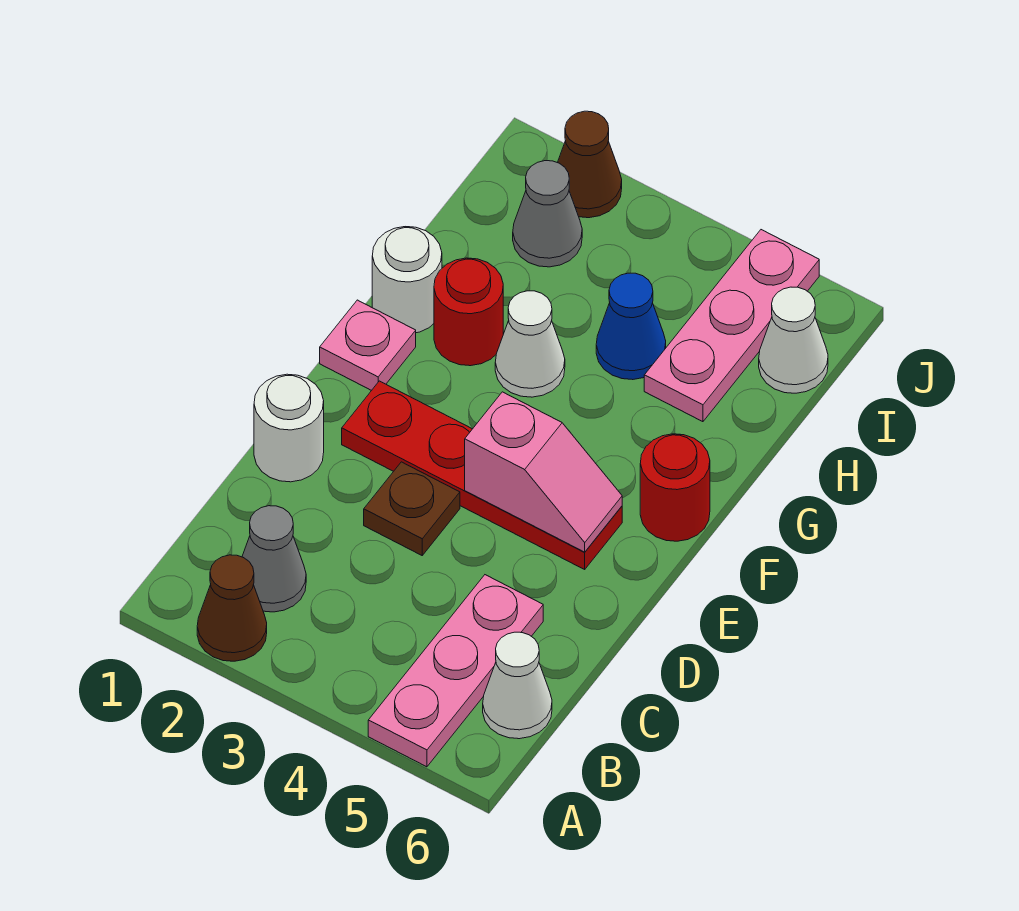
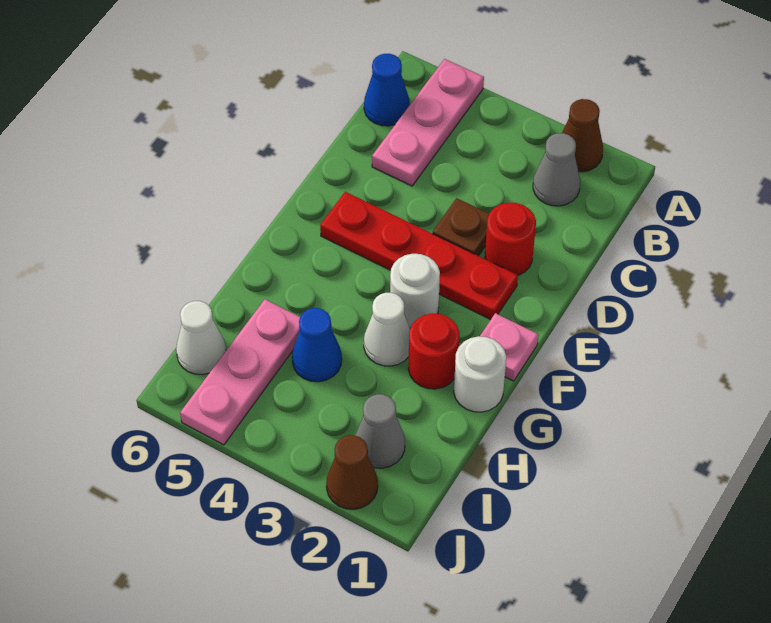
white 1x1 cone [483,632,552,739] -> blue 1x1 cone [364,54,410,126]
white 1x1 round brick [254,374,324,482] -> white 1x1 round brick moved to [390,254,440,328]
pink 1x2 slope [465,392,622,552] -> none
red 1x1 round brick [640,434,710,541] -> red 1x1 round brick moved to [485,203,536,275]

